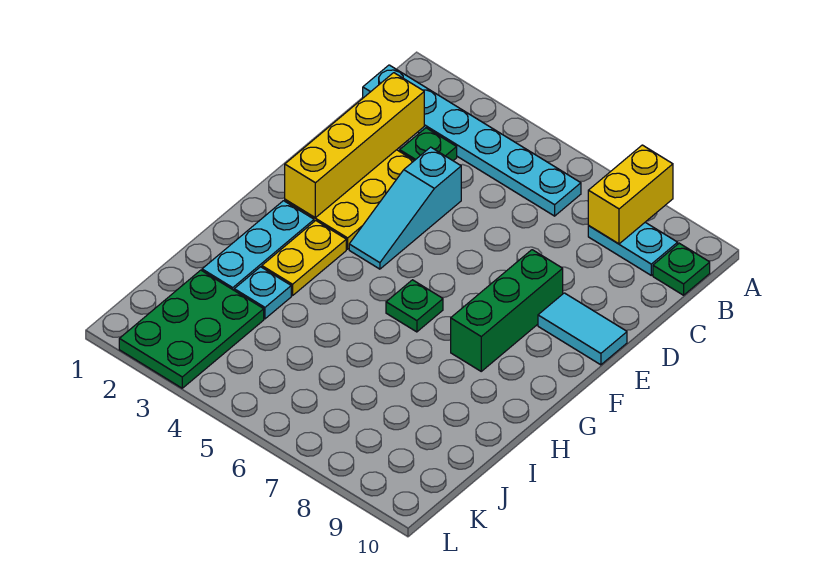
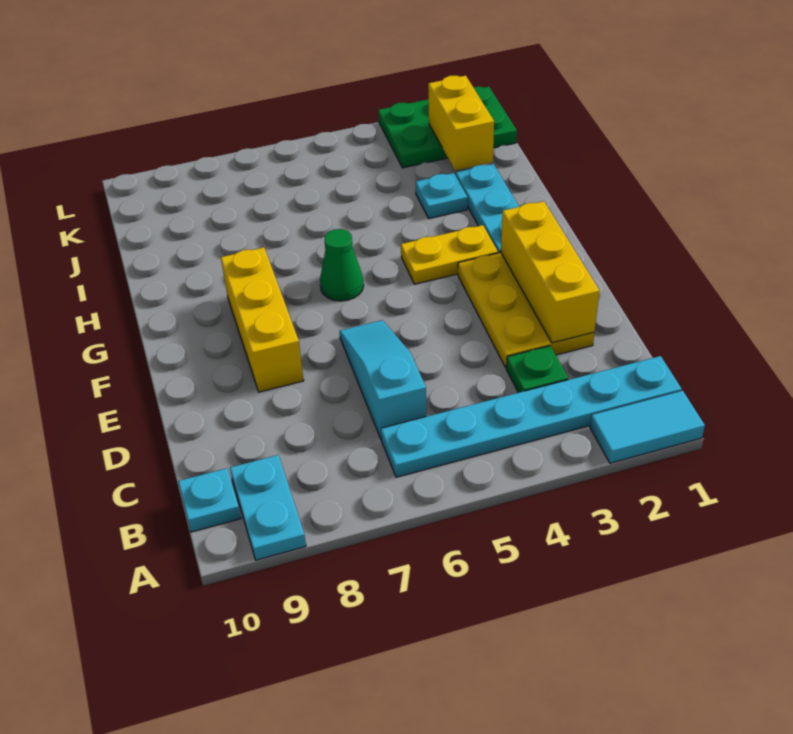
yellow 1x2 brick [588,145,673,244] -> yellow 1x2 brick moved to [428,76,494,171]
cyan 1x2 plate [588,222,678,275] -> cyan 1x2 plate turned to [230,455,306,560]
green 1x1 plate [653,243,710,295] -> cyan 1x1 plate [178,468,241,532]
yellow 1x4 brick [285,73,424,218] -> yellow 1x3 brick [501,201,600,343]
cyan 1x3 slope [349,147,461,269] -> cyan 1x3 slope moved to [340,320,426,438]
green 1x3 brick [451,250,563,371] -> yellow 1x3 brick [221,247,304,392]
cyan 1x2 tile [538,293,627,365] -> cyan 1x2 tile moved to [590,391,705,463]
yellow 1x2 plate [262,220,346,296] -> yellow 1x2 plate turned to [401,225,498,284]
green 1x1 plate [386,280,443,332] -> green 1x1 cone [320,229,364,301]
green 2x3 plate [119,270,264,388] -> green 2x3 plate turned to [378,87,517,168]

